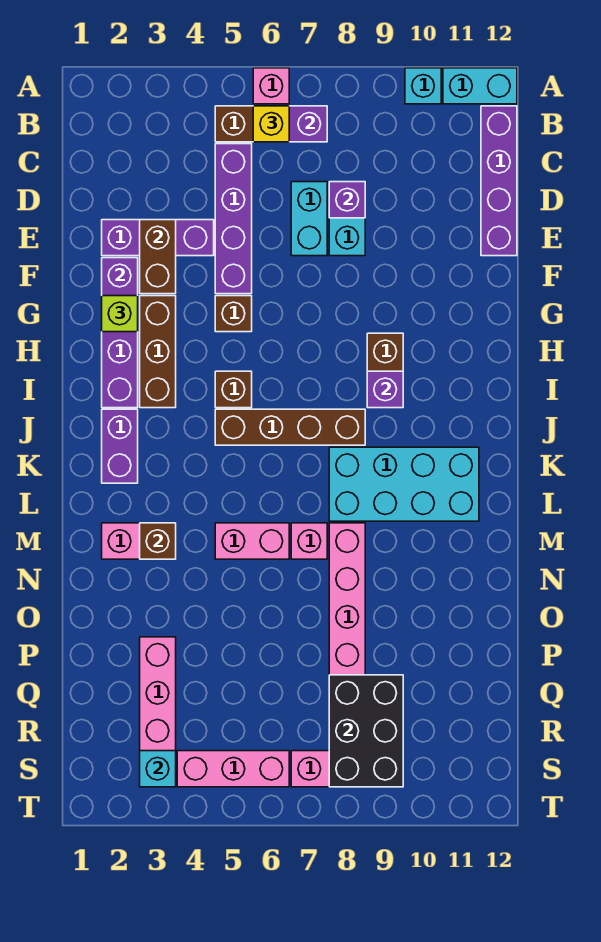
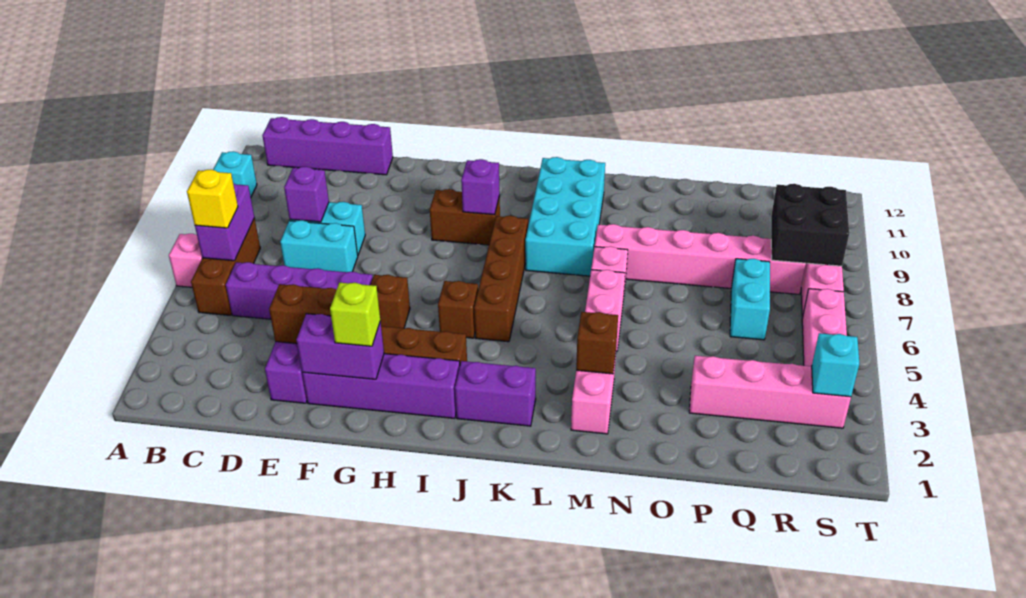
cyan 1x2 brick [443,68,517,104] -> cyan 1x2 brick moved to [730,259,770,340]
black 2x3 brick [329,675,403,787] -> black 2x2 brick [771,184,849,266]

